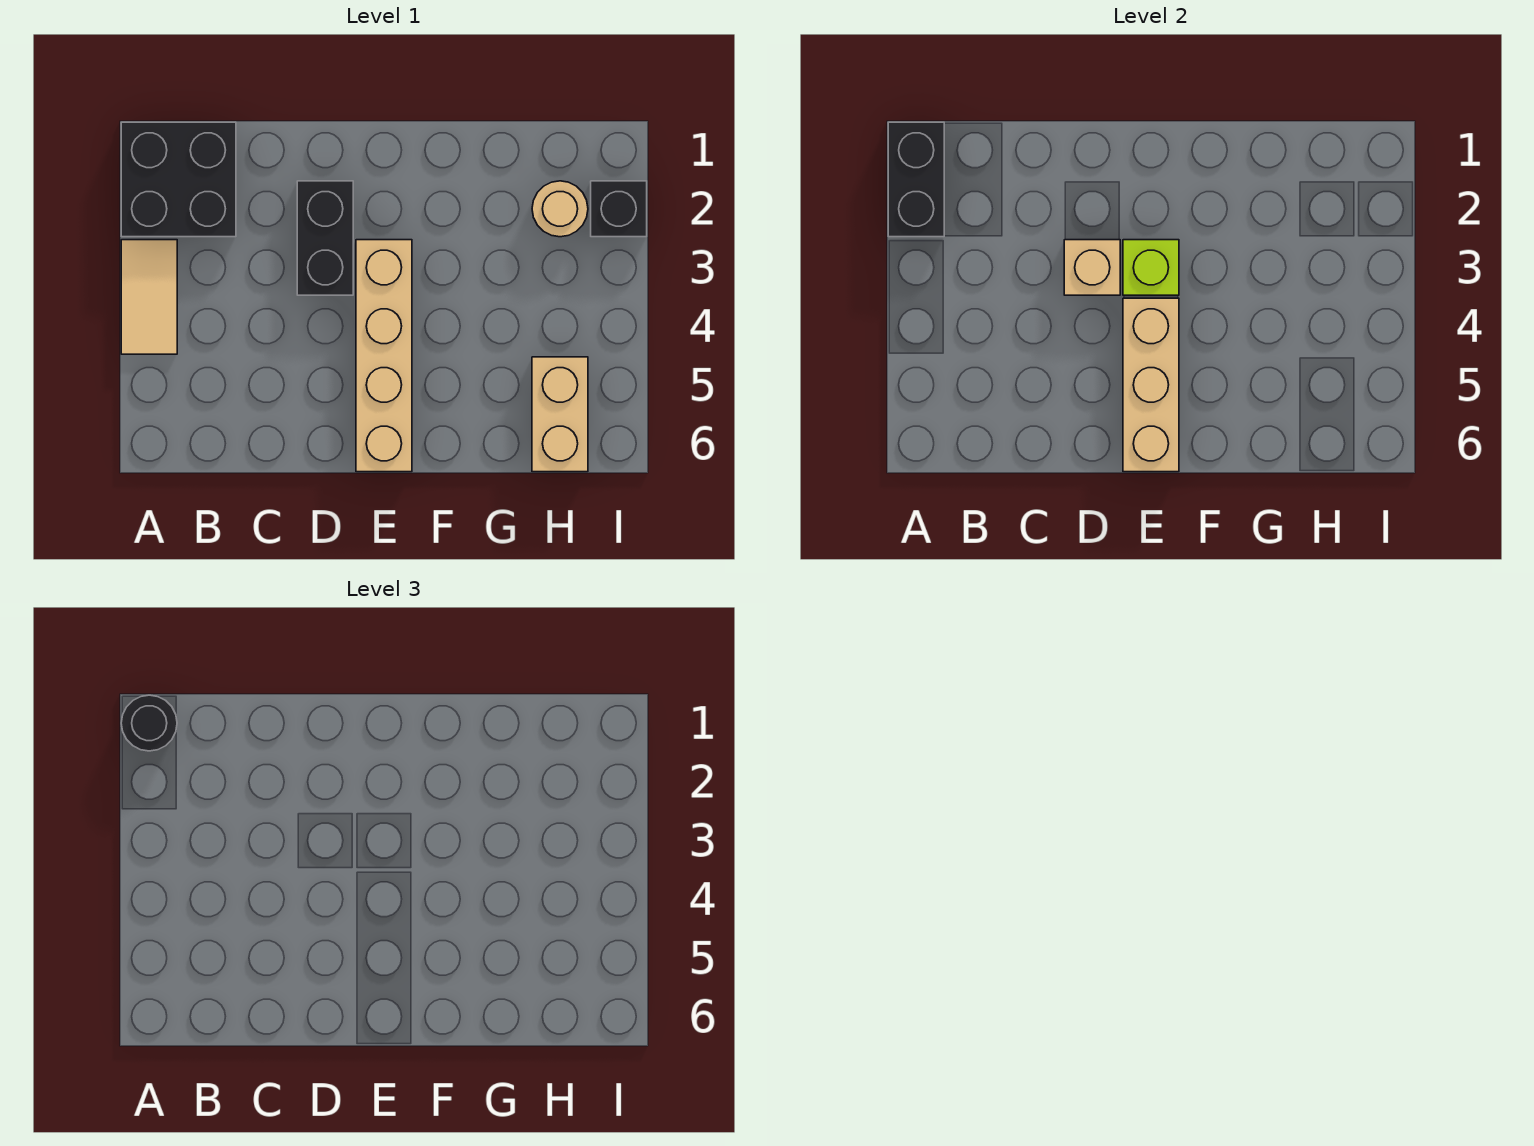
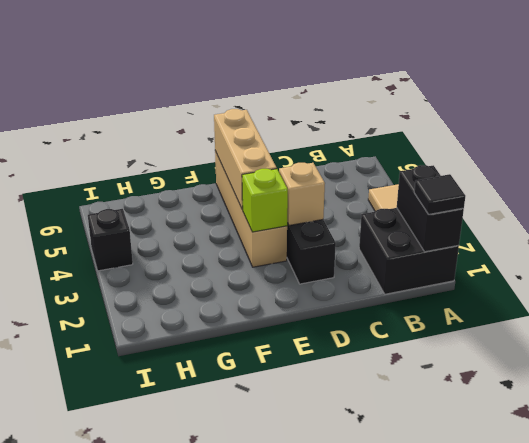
black 1x1 round brick [121,695,177,751] -> black 1x1 tile [414,174,465,214]
tan 1x1 round brick [532,181,588,237] -> none
tan 1x2 brick [532,357,588,472] -> none
black 1x1 brick [591,181,647,237] -> black 1x1 brick moved to [88,209,133,271]

